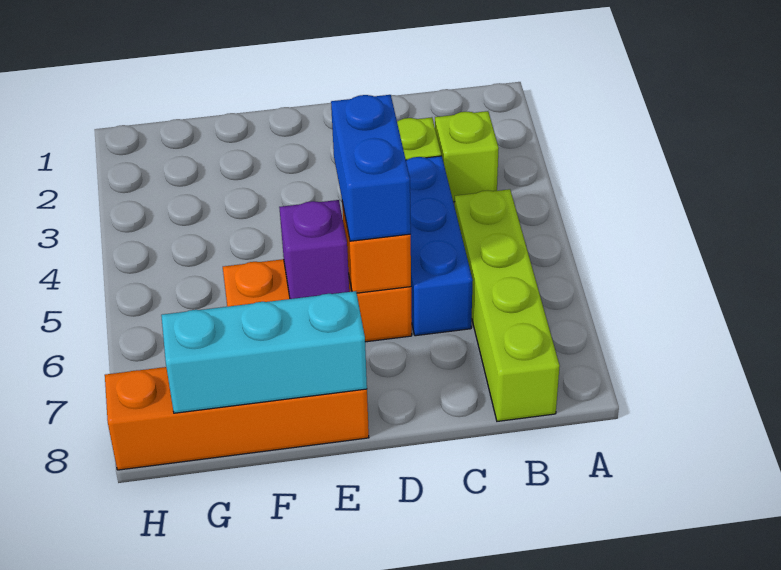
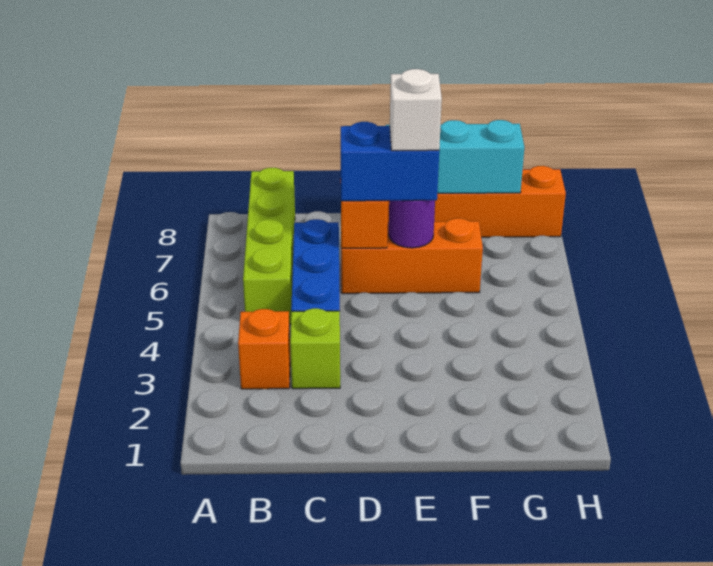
lime 1x1 brick [435,111,499,202] -> orange 1x1 brick [238,309,290,389]
blue 1x2 brick [331,95,411,241] -> blue 1x2 brick turned to [341,122,439,201]
purple 1x1 brick [279,200,349,299] -> purple 1x1 round brick [389,200,435,248]
none -> white 1x1 brick [390,69,442,151]

